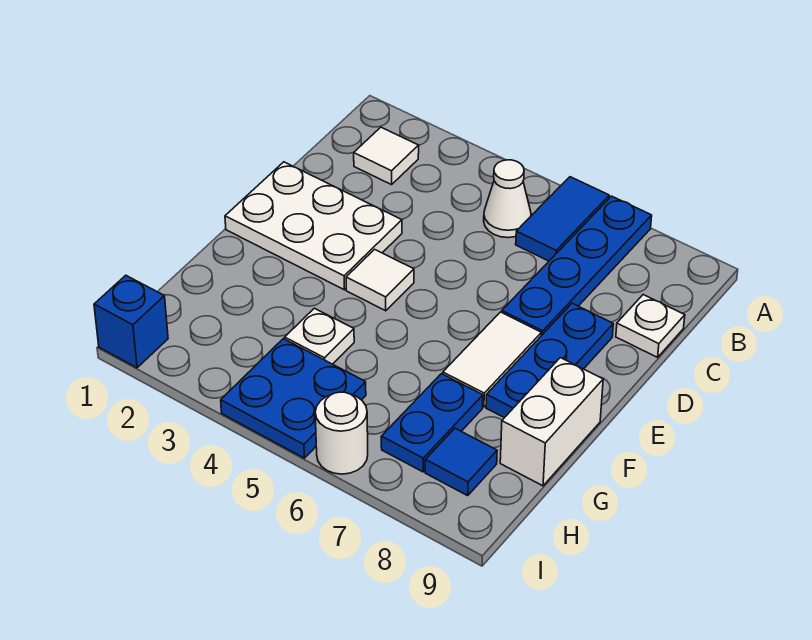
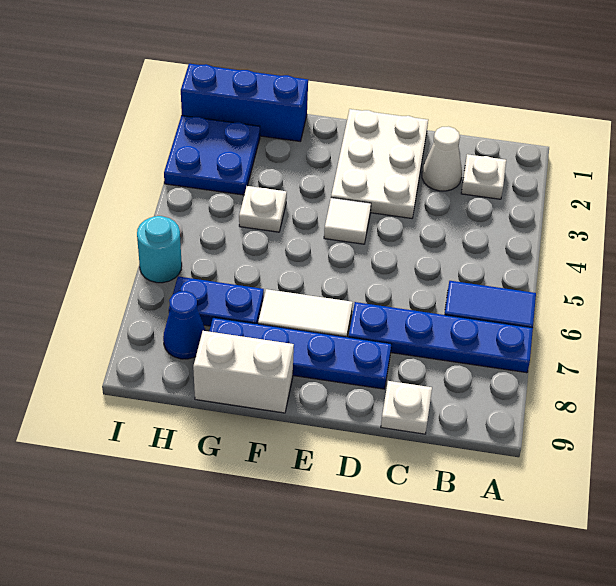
white 1x1 tile [354,127,419,185] -> white 1x1 plate [461,154,506,199]
white 1x1 cone [484,160,531,238] -> white 1x1 cone moved to [422,127,462,191]
blue 1x3 plate [486,303,613,418] -> blue 1x4 plate [209,318,391,389]
blue 2x2 plate [221,339,366,458] -> blue 2x2 plate moved to [164,116,260,195]
blue 1x1 tile [425,428,497,496] -> blue 1x1 cone [163,291,206,359]
blue 1x1 brick [94,275,168,368] -> blue 1x3 brick [181,64,308,141]
white 1x1 round brick [315,392,368,474] -> cyan 1x1 round brick [137,216,182,283]

